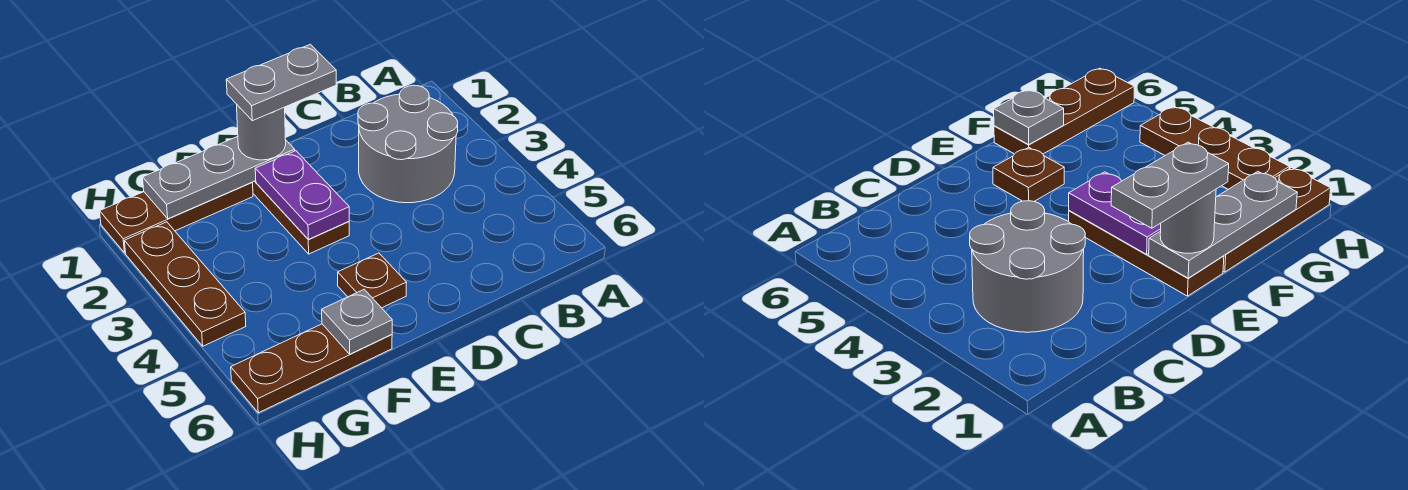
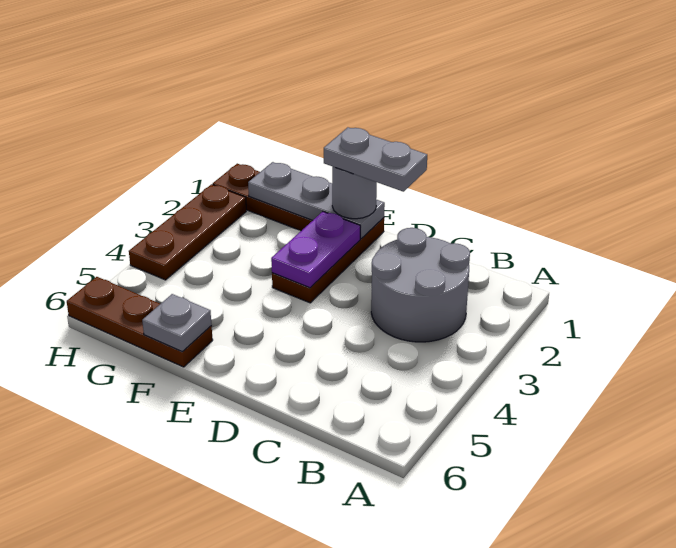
brown 1x1 plate [338,253,407,308] -> none

